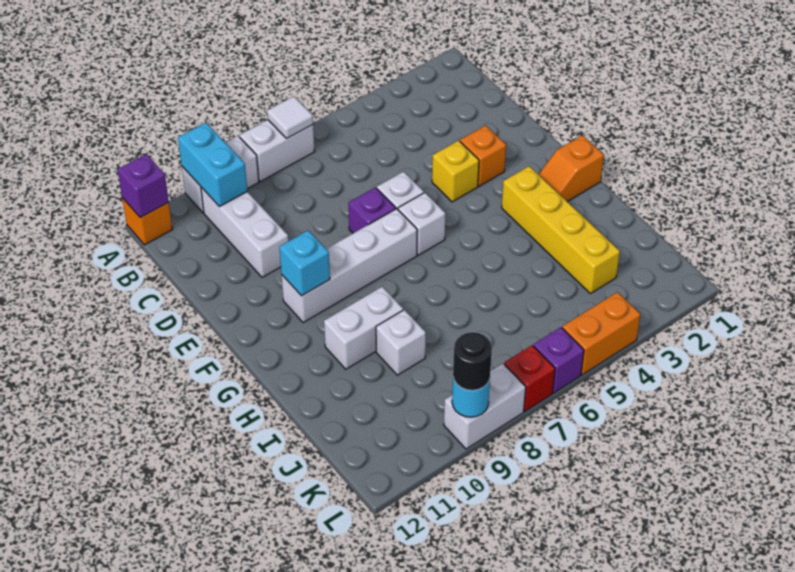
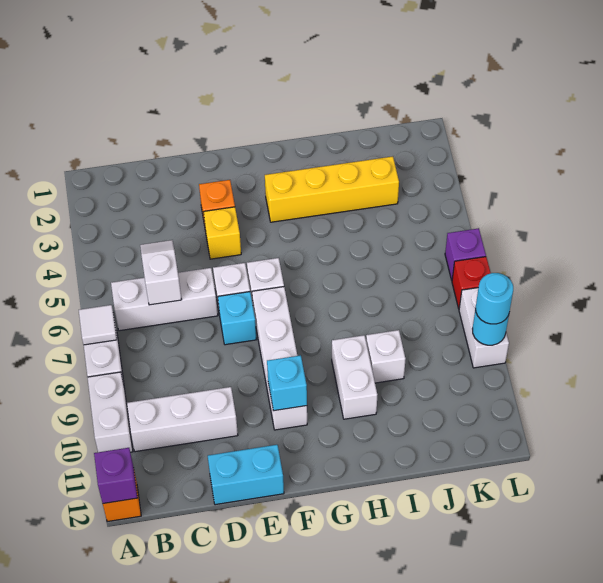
cyan 1x2 brick [178,123,247,207] -> cyan 1x2 brick moved to [208,445,284,505]
none -> white 1x3 brick [111,268,218,331]
none -> white 1x2 slope [140,240,182,305]
purple 1x1 brick [348,187,396,233] -> cyan 1x1 brick [218,292,257,345]
orange 1x2 slope [538,135,604,202] -> none
orange 1x2 brick [562,292,641,375] -> none
black 1x1 round brick [453,332,492,390] -> cyan 1x1 round brick [476,273,513,324]

